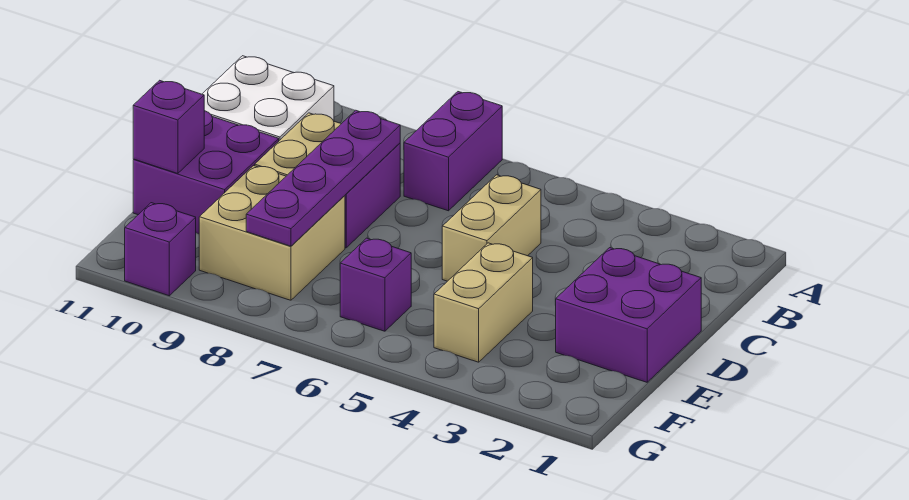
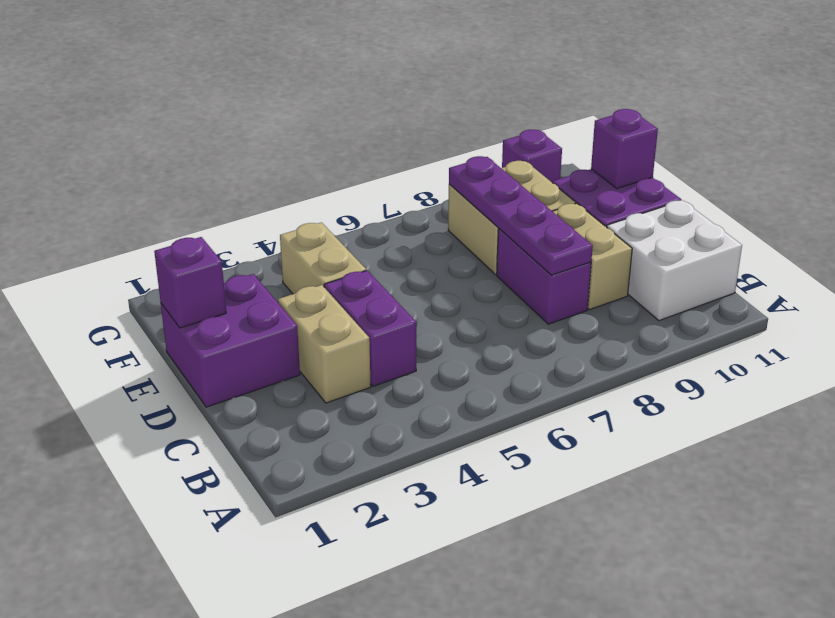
purple 1x2 brick [404,92,502,211] -> purple 1x2 brick moved to [324,271,416,386]
tan 1x2 brick [442,175,541,281] -> tan 1x2 brick moved to [278,285,371,403]
purple 1x1 brick [340,238,411,331] -> purple 1x1 brick moved to [154,237,226,328]

